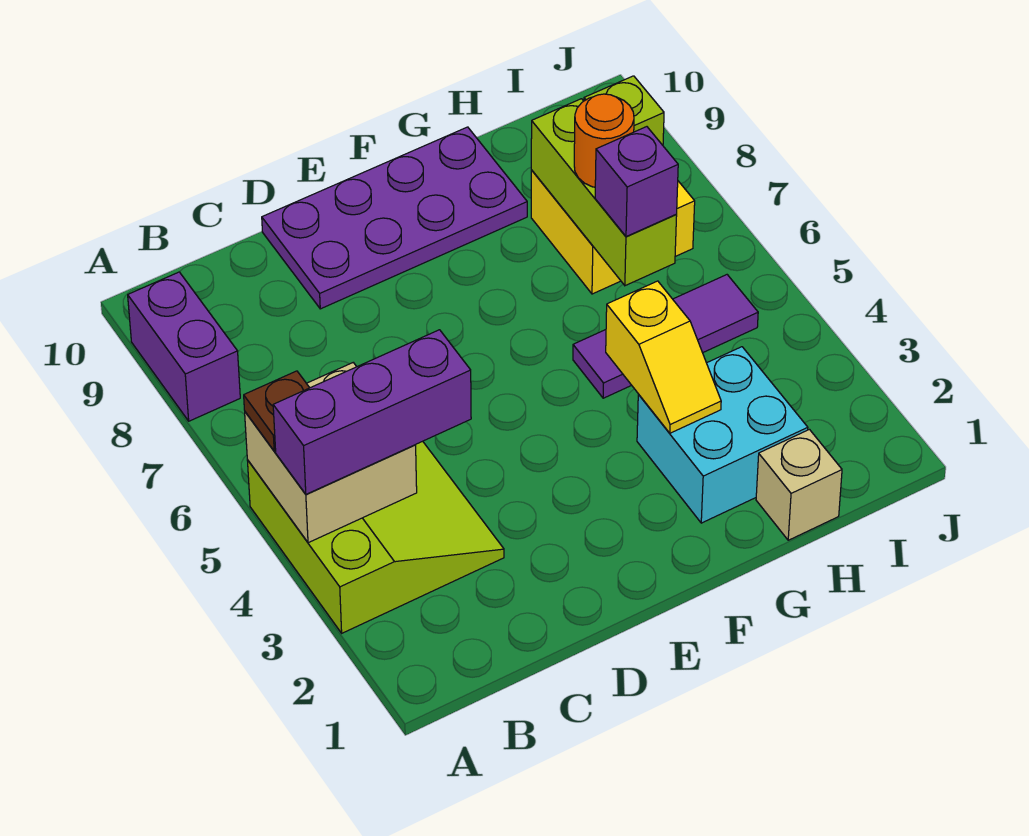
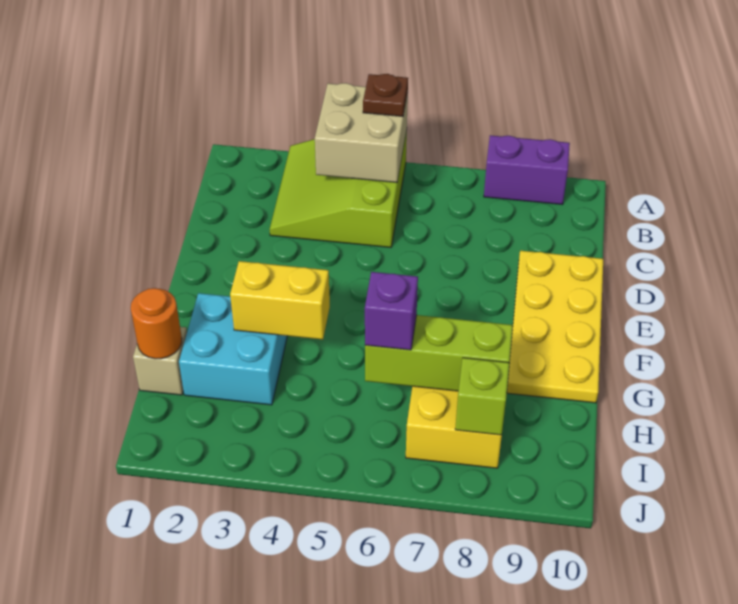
lime 3x3 slope [247,441,504,633] -> lime 3x3 slope turned to [270,130,407,247]
purple 1x3 brick [273,330,471,494] -> none
purple 2x4 plate [262,127,527,309] -> yellow 2x4 plate [507,251,603,403]
yellow 1x2 slope [606,281,721,433] -> yellow 1x2 brick [230,261,330,339]
purple 1x3 tile [573,275,758,398] -> none
orange 1x1 round brick [574,94,634,187] -> orange 1x1 round brick moved to [131,288,182,359]

